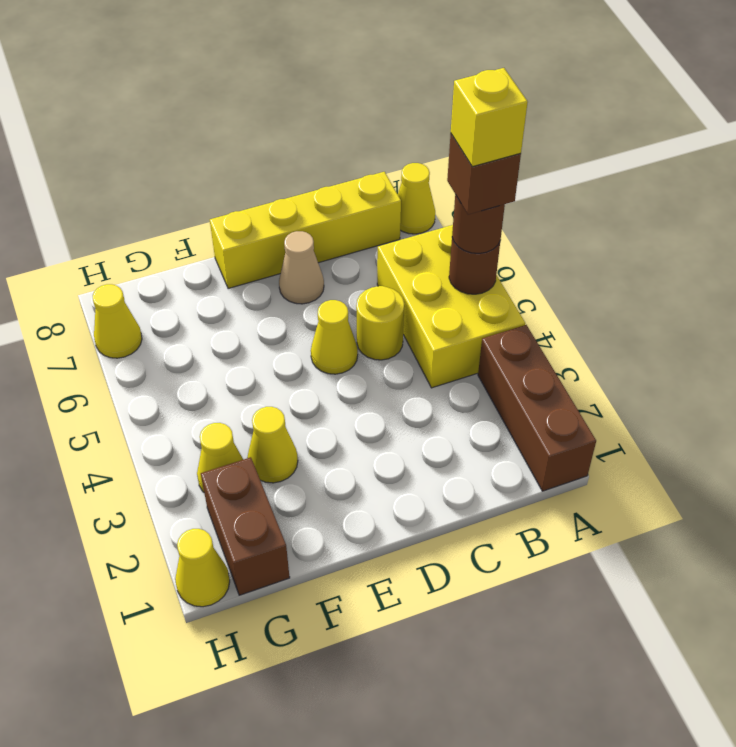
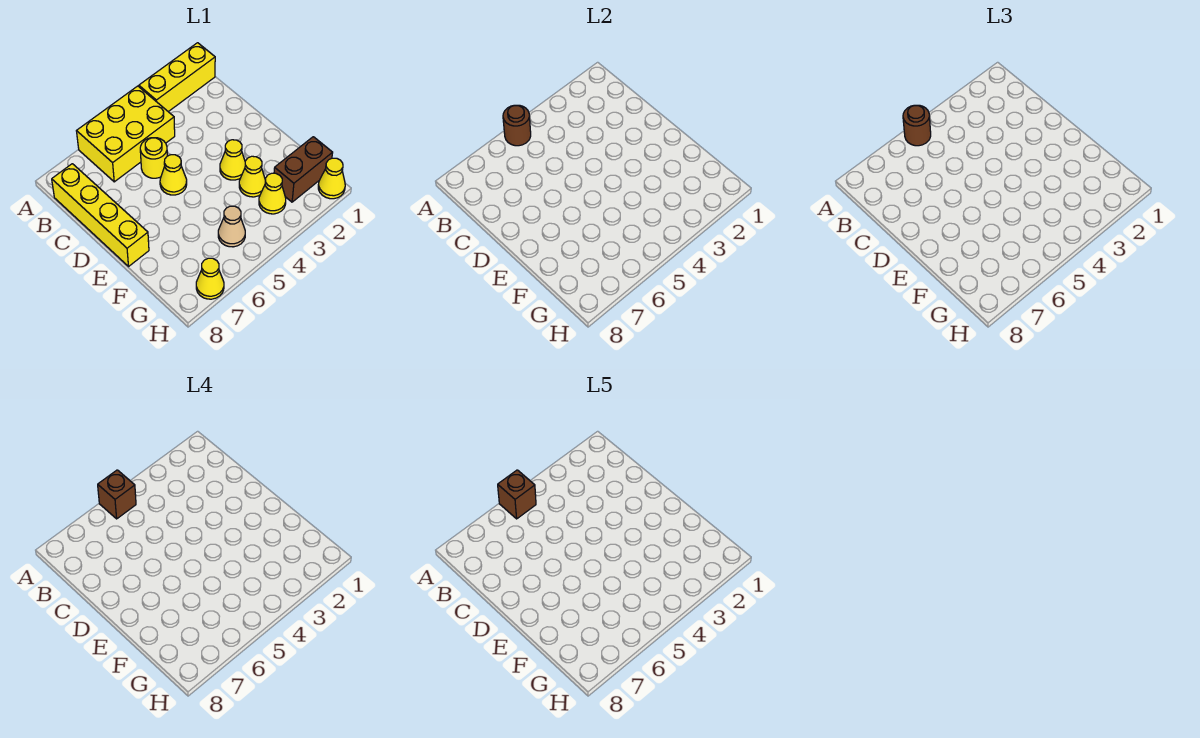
brown 1x3 brick [478,325,596,491] -> yellow 1x3 brick [139,43,215,112]
yellow 1x1 brick [451,68,528,167] -> brown 1x1 brick [498,470,536,519]
yellow 1x1 cone [398,163,435,234] -> yellow 1x1 cone moved to [220,140,245,180]
tan 1x1 cone [279,231,324,304] -> tan 1x1 cone moved to [218,206,245,247]

